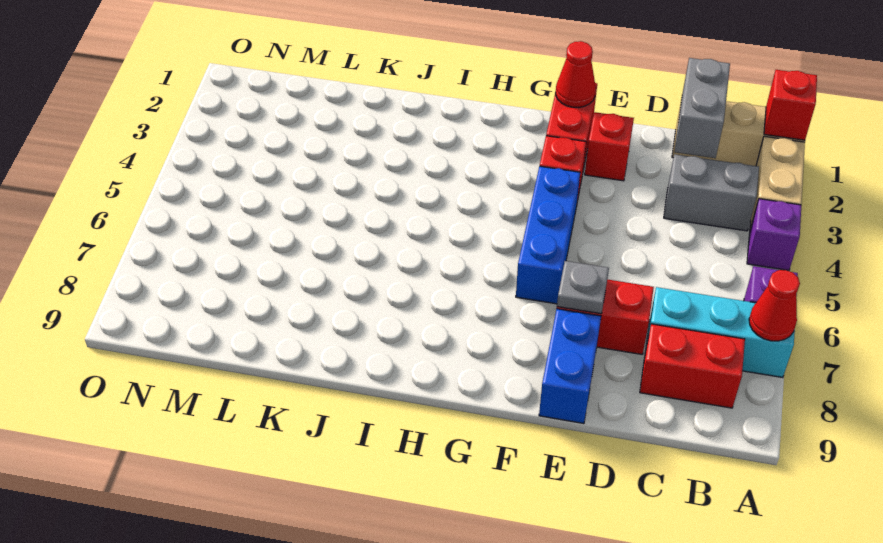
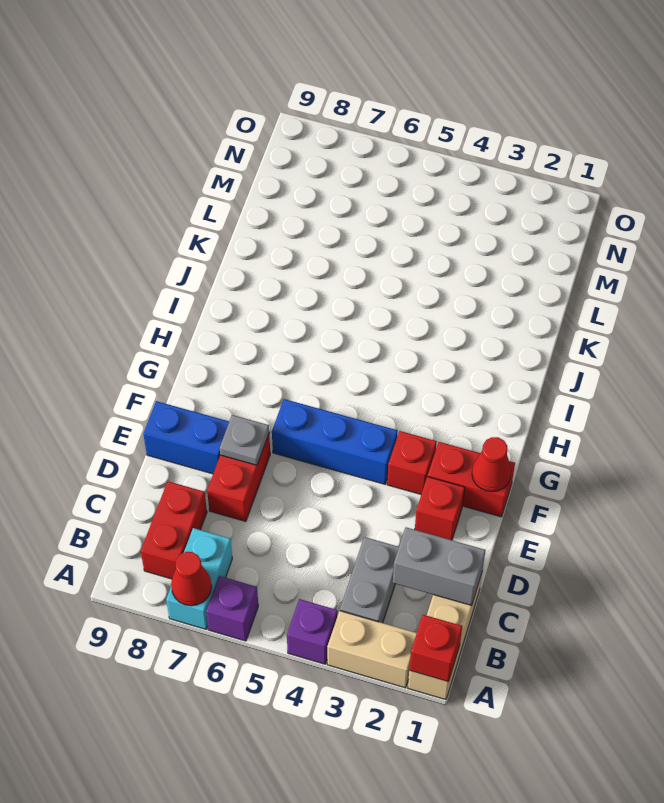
cyan 1x3 brick [646,287,795,378] -> cyan 1x2 brick [166,528,232,629]

